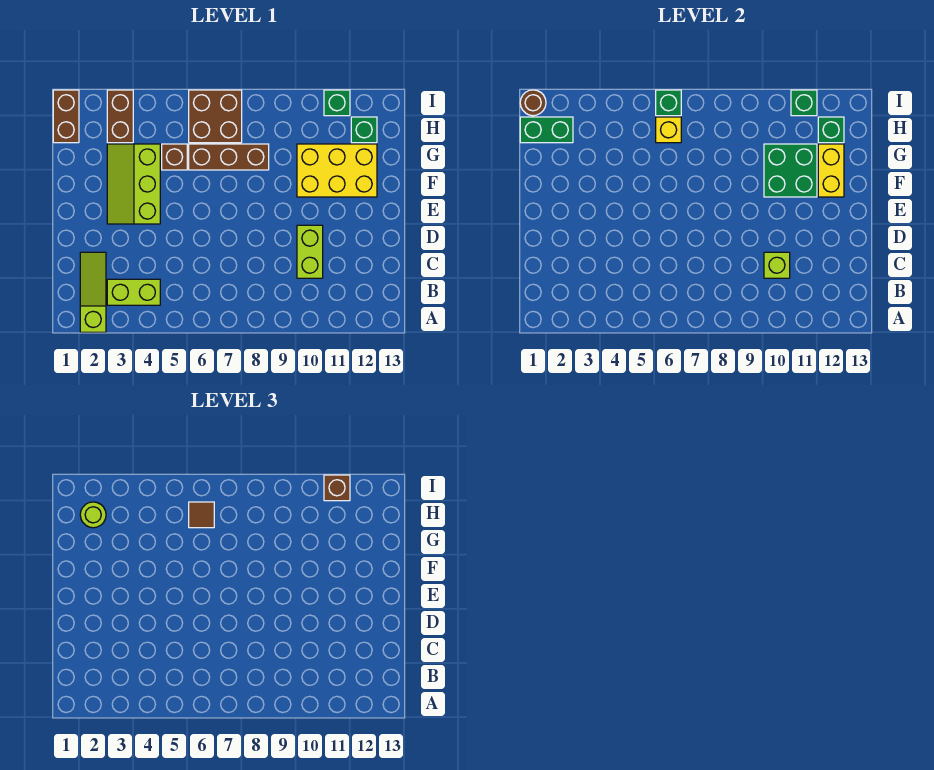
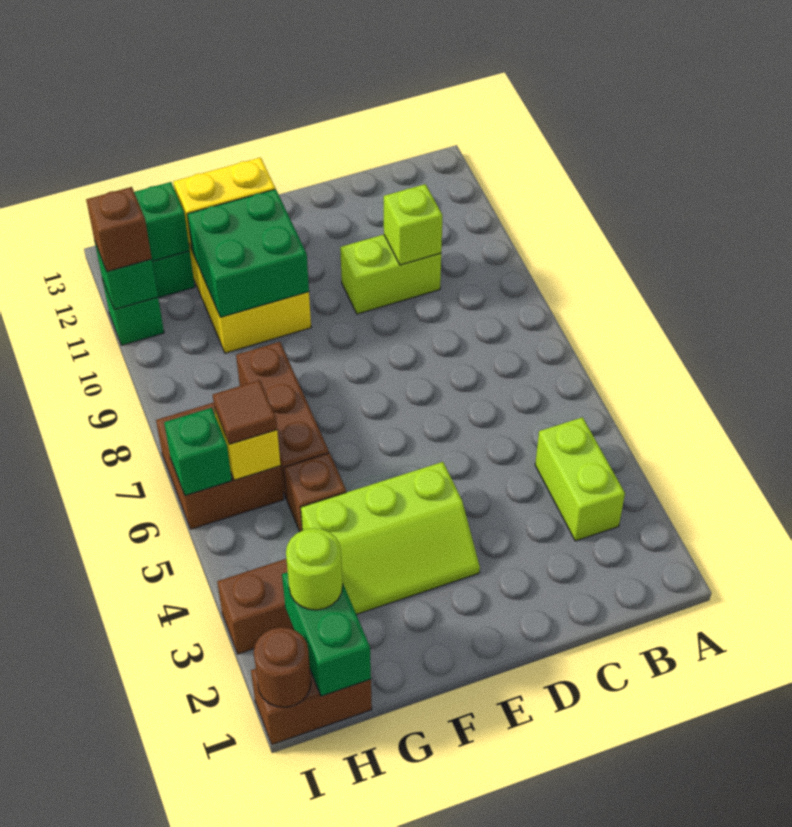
lime 1x3 slope [80,252,106,332] -> none

